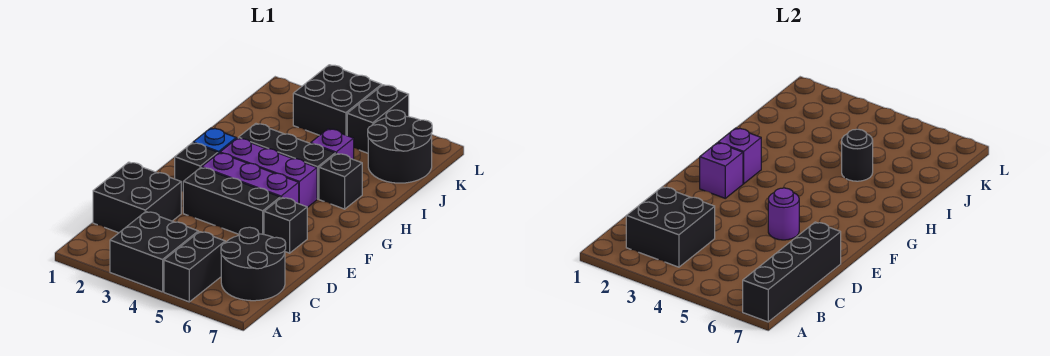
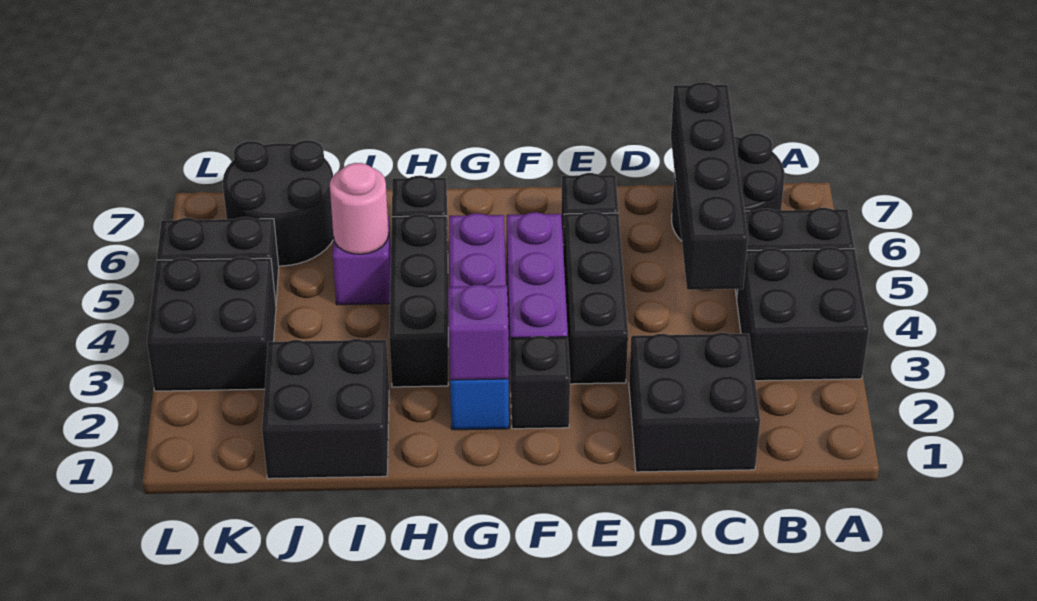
black 1x4 brick [743,222,841,322] -> black 1x4 brick turned to [671,82,748,290]
black 2x2 brick [626,187,715,267] -> black 2x2 brick moved to [262,339,389,479]
purple 1x1 round brick [768,188,799,240] -> none
purple 1x1 brick [700,143,743,198] -> none
black 1x1 round brick [842,129,873,181] -> pink 1x1 round brick [330,163,389,254]

